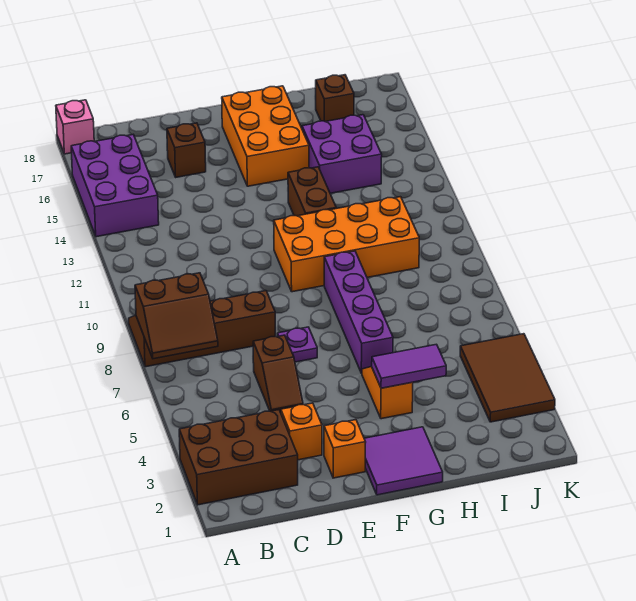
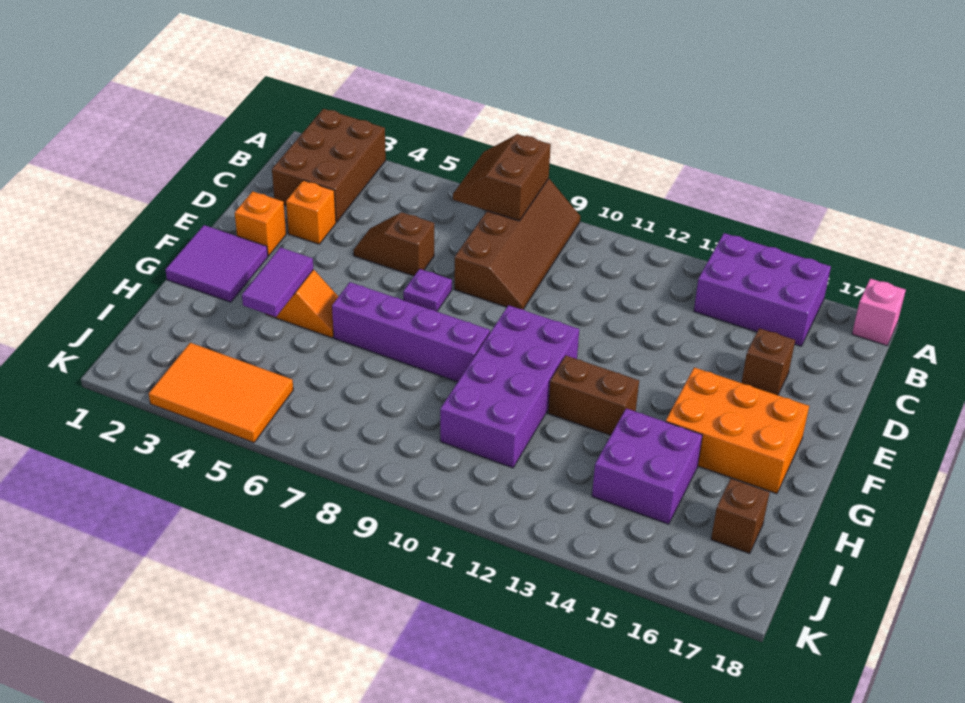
orange 2x4 brick [274,197,419,292] -> purple 2x4 brick [440,305,579,468]
brown 2x3 tile [460,334,555,422] -> orange 2x3 tile [149,343,293,443]

